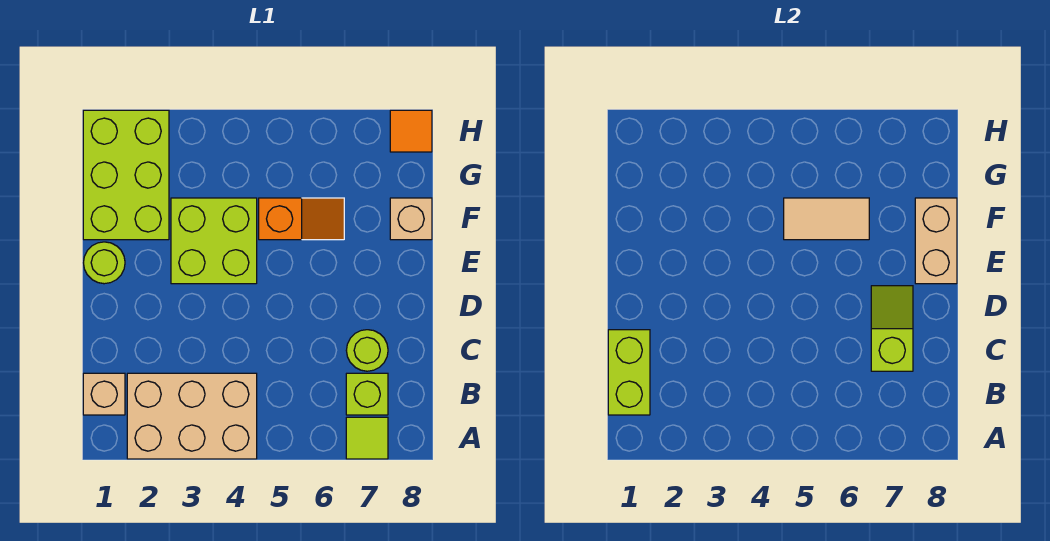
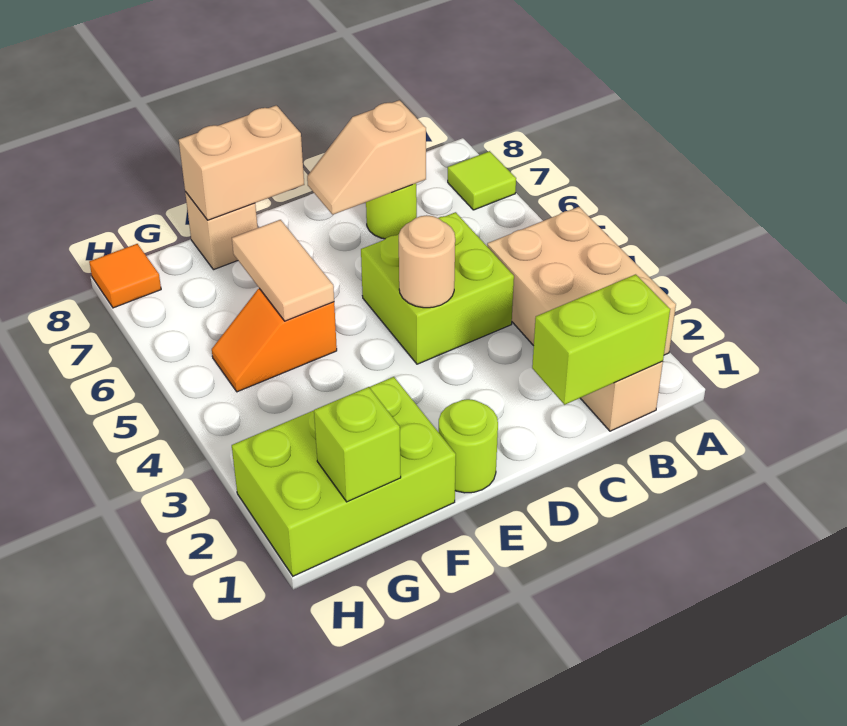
lime 1x1 brick [346,373,388,415] -> lime 1x1 brick moved to [314,387,401,502]
lime 1x2 slope [871,286,913,371] -> tan 1x2 slope [307,100,426,214]
none -> tan 1x1 round brick [399,215,455,308]
lime 2x2 brick [171,198,257,284] -> lime 2x2 brick moved to [361,212,514,364]
orange 1x2 slope [259,198,344,240] -> orange 1x2 slope turned to [212,289,337,392]

